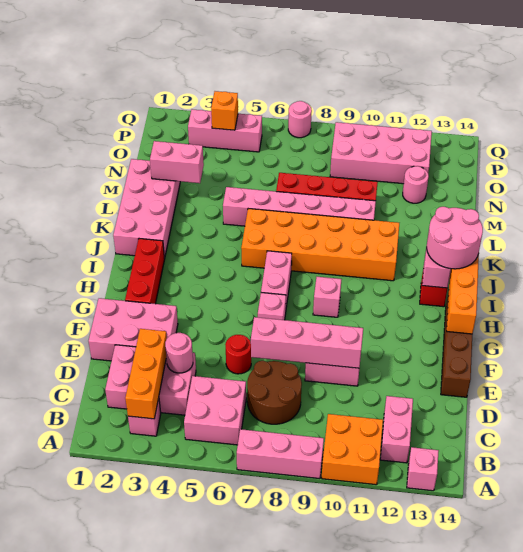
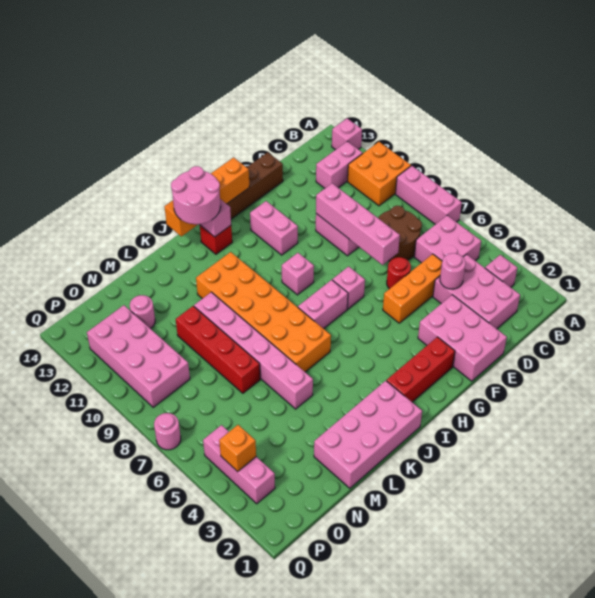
orange 1x3 brick [125,329,167,419] -> orange 1x3 brick moved to [383,254,442,323]
pink 1x2 brick [150,141,204,183] -> pink 1x2 brick moved to [250,201,298,255]

